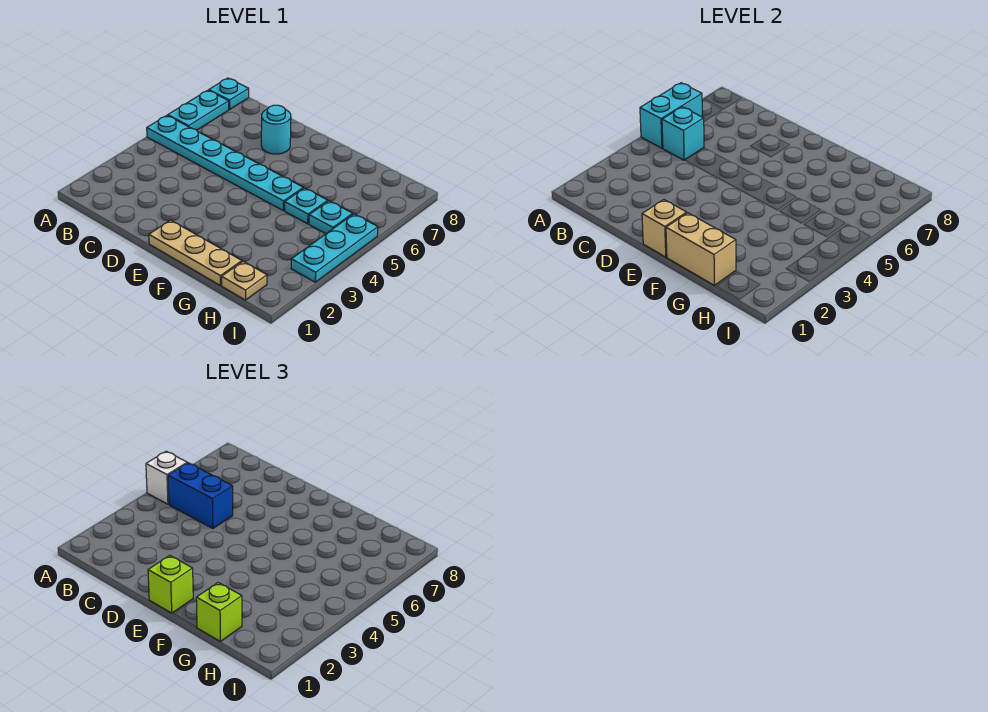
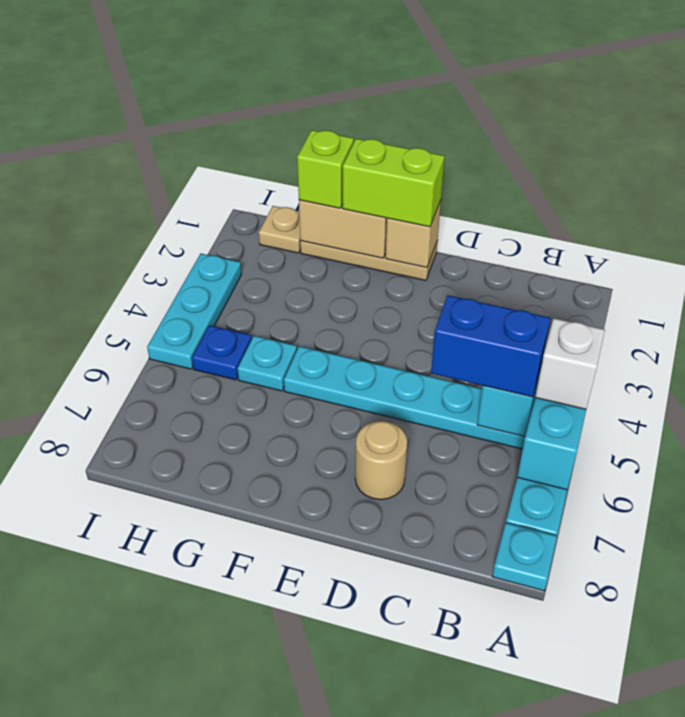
cyan 1x1 round brick [261,105,291,154] -> tan 1x1 round brick [355,421,407,500]
lime 1x1 brick [148,556,193,613] -> lime 1x2 brick [343,139,444,227]
cyan 1x1 plate [309,201,353,234] -> blue 1x1 plate [192,325,252,380]

